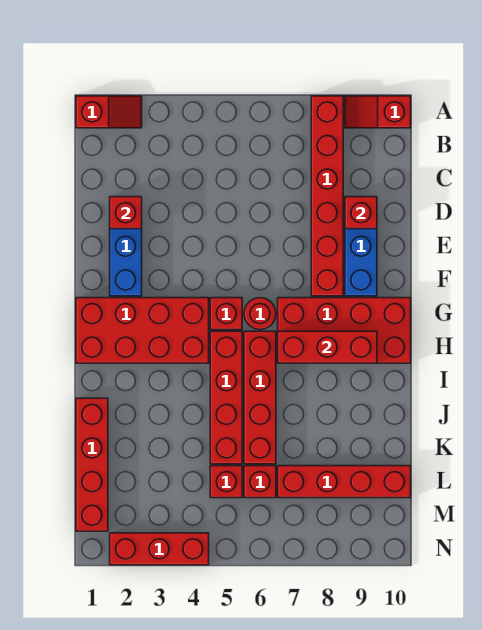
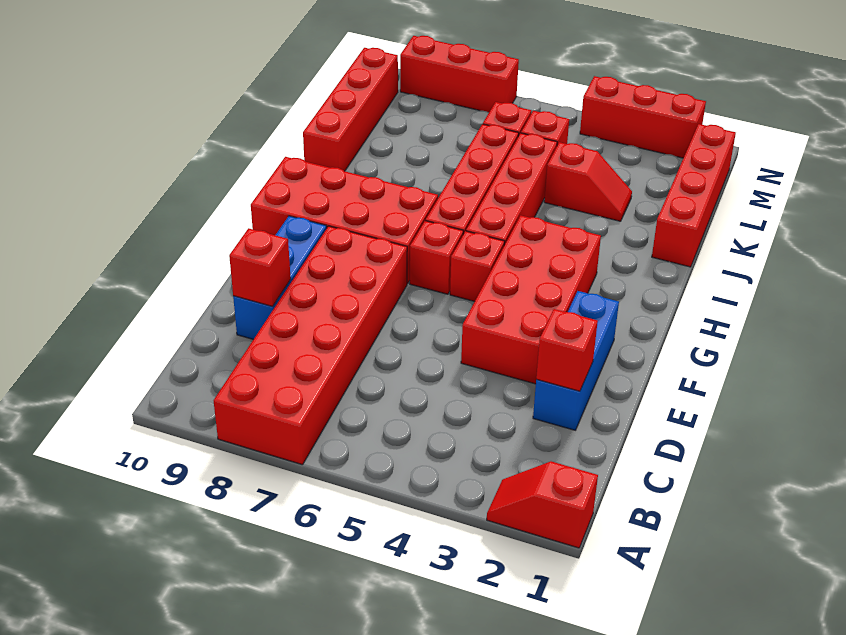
red 1x6 brick [311,96,343,296] -> red 2x6 brick [214,226,407,465]
red 1x2 slope [345,96,411,128] -> red 1x2 slope moved to [544,142,632,221]
red 2x4 brick [76,298,209,363] -> red 2x4 brick turned to [461,215,601,384]
red 1x1 round brick [244,298,276,330] -> red 1x1 brick [410,221,463,294]
red 1x3 brick [278,331,377,363] -> red 1x3 brick moved to [400,36,519,112]
red 1x4 brick [278,466,411,498] -> red 1x4 brick turned to [303,48,398,171]

